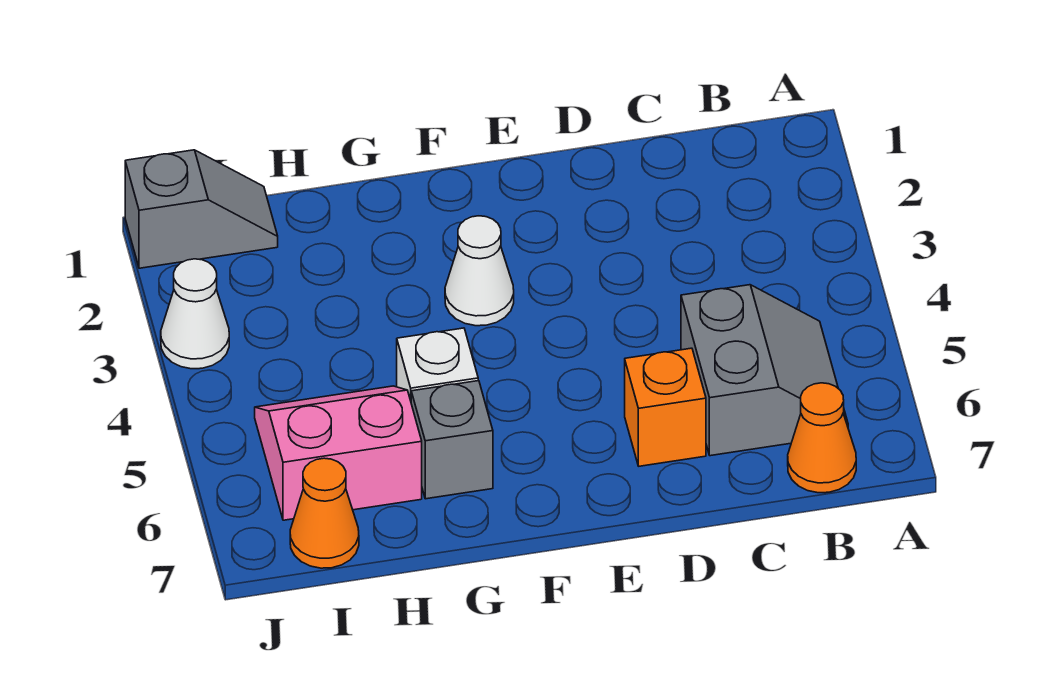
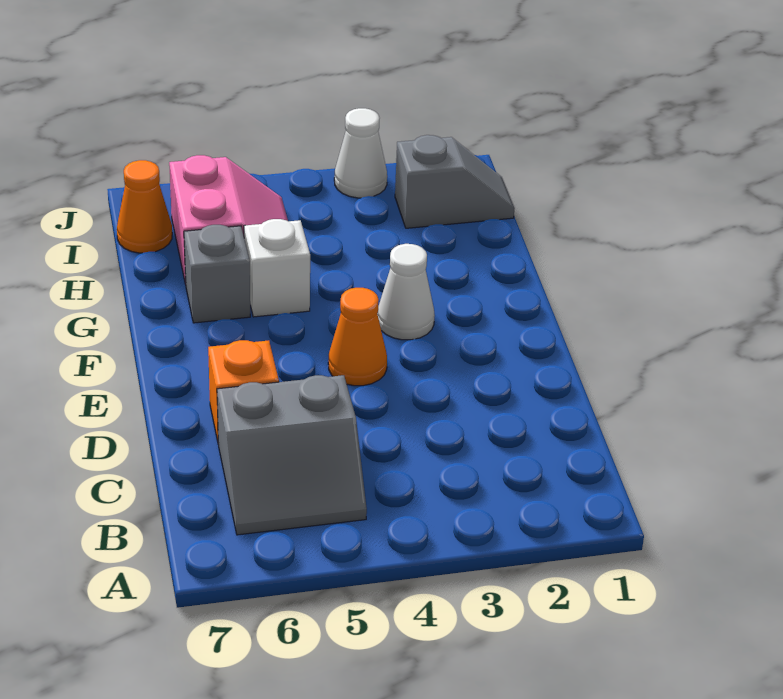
orange 1x1 cone [788,383,856,493] -> orange 1x1 cone moved to [328,288,387,386]
grey 1x2 slope [125,150,278,268] -> grey 1x2 slope turned to [395,135,515,228]

